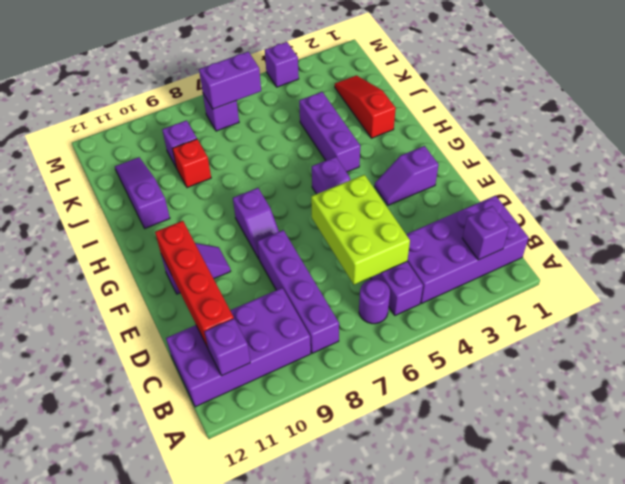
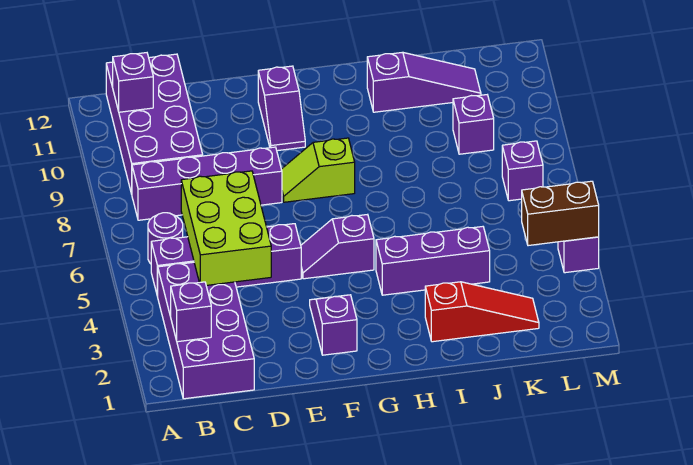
lime 2x3 brick [311,175,410,285] -> lime 2x3 brick turned to [181,171,271,285]
red 1x4 brick [155,221,234,347] -> none
purple 1x2 slope [233,188,279,259] -> lime 1x2 slope [281,138,355,202]
red 1x1 brick [172,139,211,188] -> none
none -> brown 1x2 brick [522,181,599,246]
purple 1x2 brick [199,52,261,109] -> none

